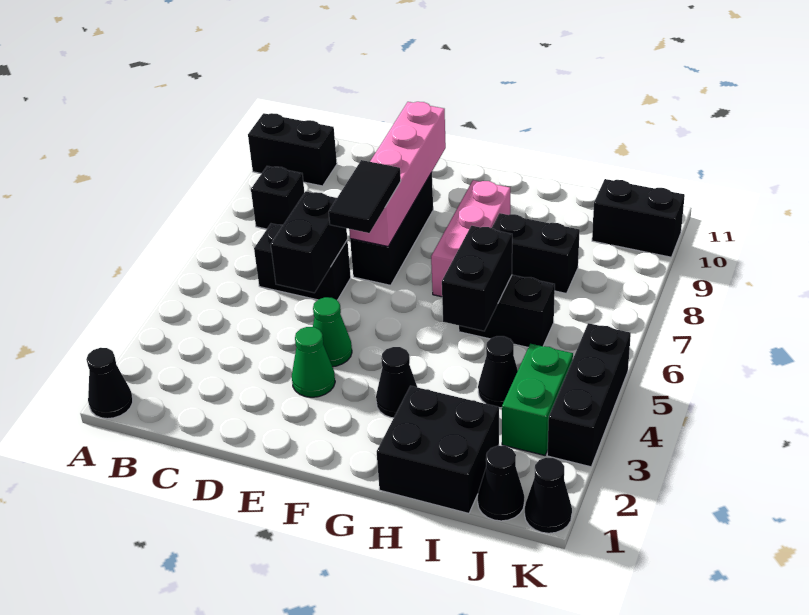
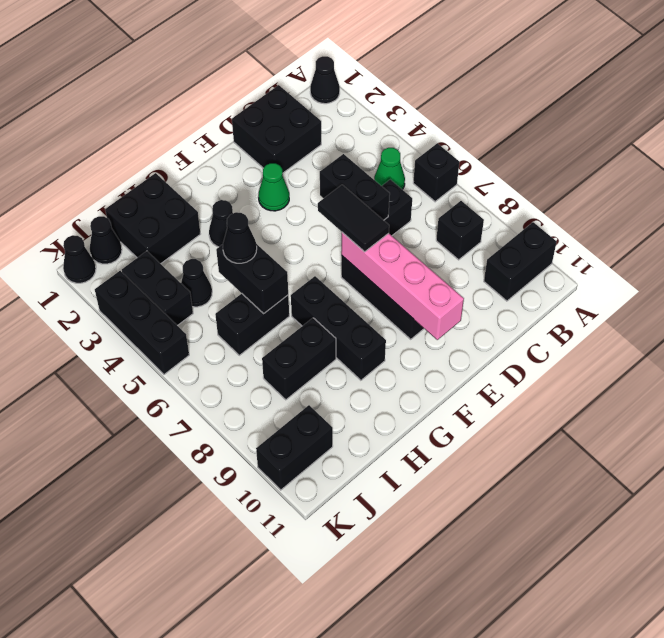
none -> black 1x1 brick [413,143,459,202]
none -> black 2x2 brick [232,85,321,173]
green 1x1 cone [313,297,352,367] -> green 1x1 cone moved to [374,148,405,190]
pink 1x3 brick [431,180,510,297] -> black 1x3 brick [291,276,386,380]
none -> black 1x1 cone [223,212,257,263]
green 1x2 brick [502,344,573,455] -> black 1x2 brick [122,251,193,326]

